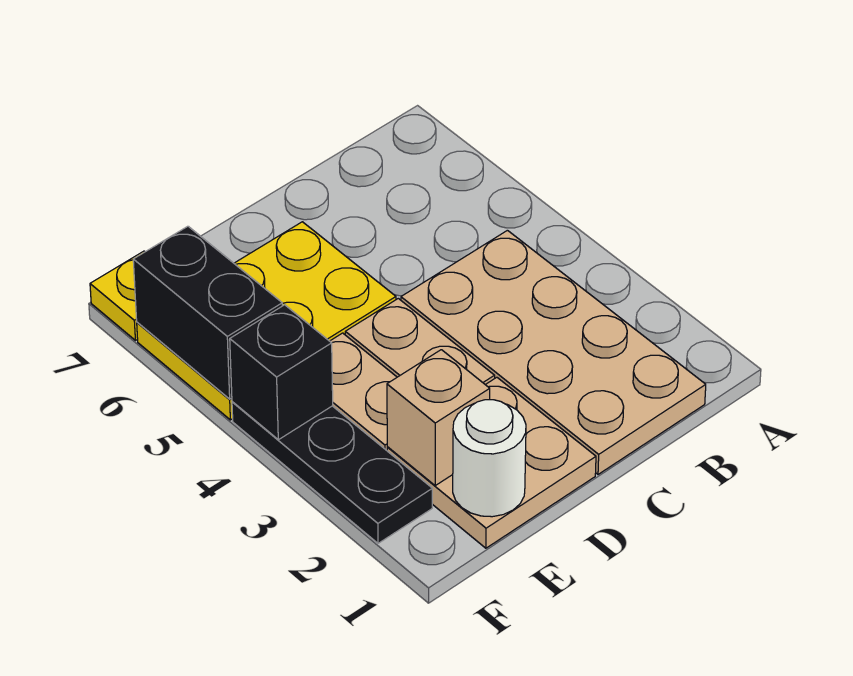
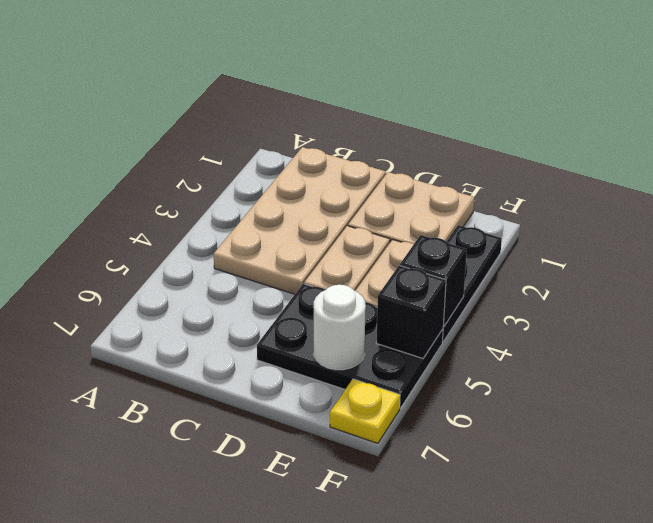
yellow 2x3 plate [137,222,396,420] -> black 2x3 plate [257,284,443,408]
white 1x1 round brick [453,400,526,517] -> white 1x1 round brick moved to [314,285,366,370]
tan 1x1 brick [387,350,490,486] -> none
black 1x2 brick [133,226,282,399] -> black 1x1 brick [376,266,446,358]

